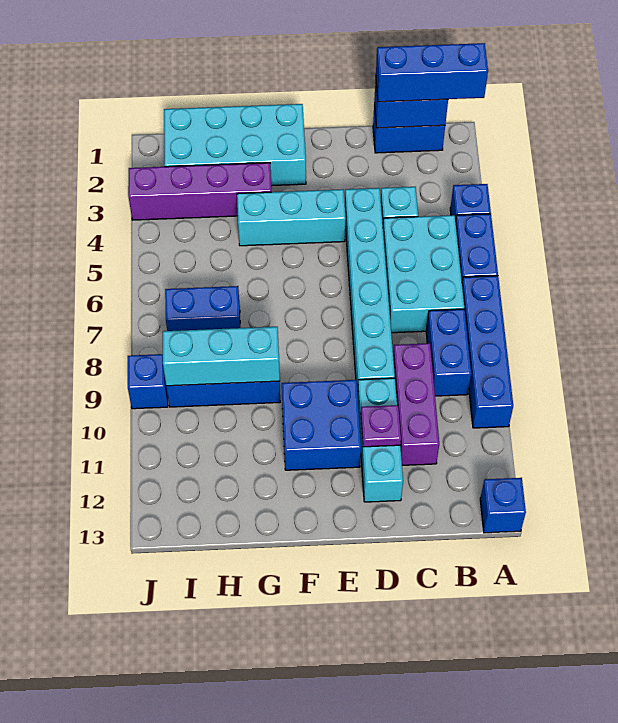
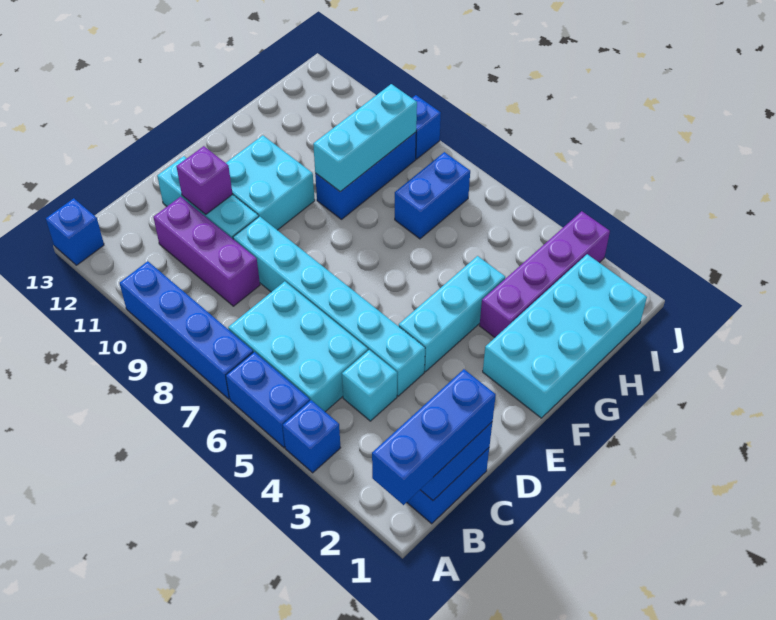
blue 1x2 brick [426,309,471,396] -> none
purple 1x1 plate [361,405,401,447] -> purple 1x1 brick [176,146,232,214]
blue 2x2 brick [282,380,361,470] -> cyan 2x2 brick [226,135,315,230]

